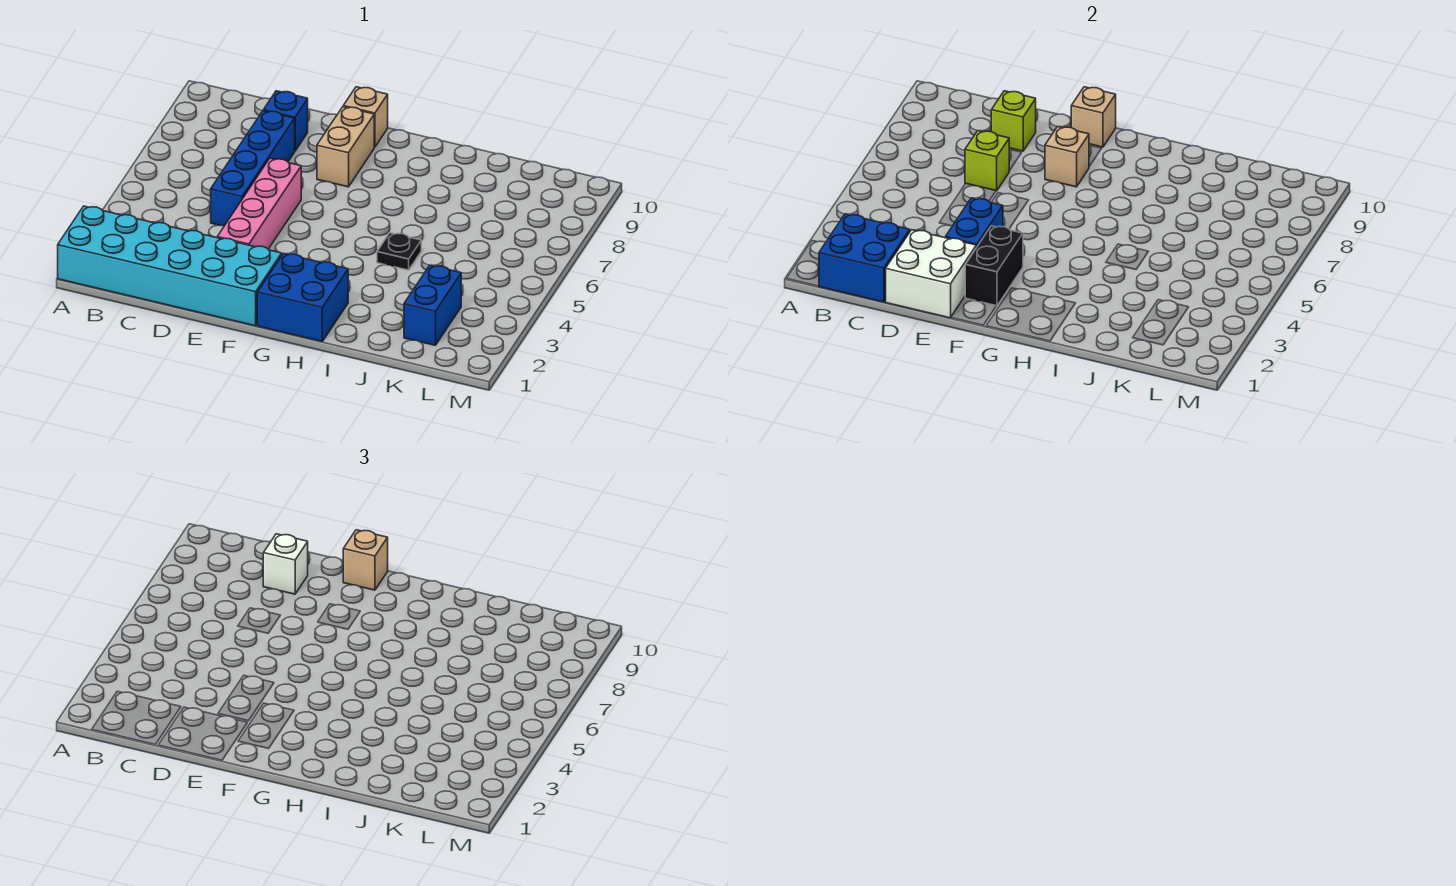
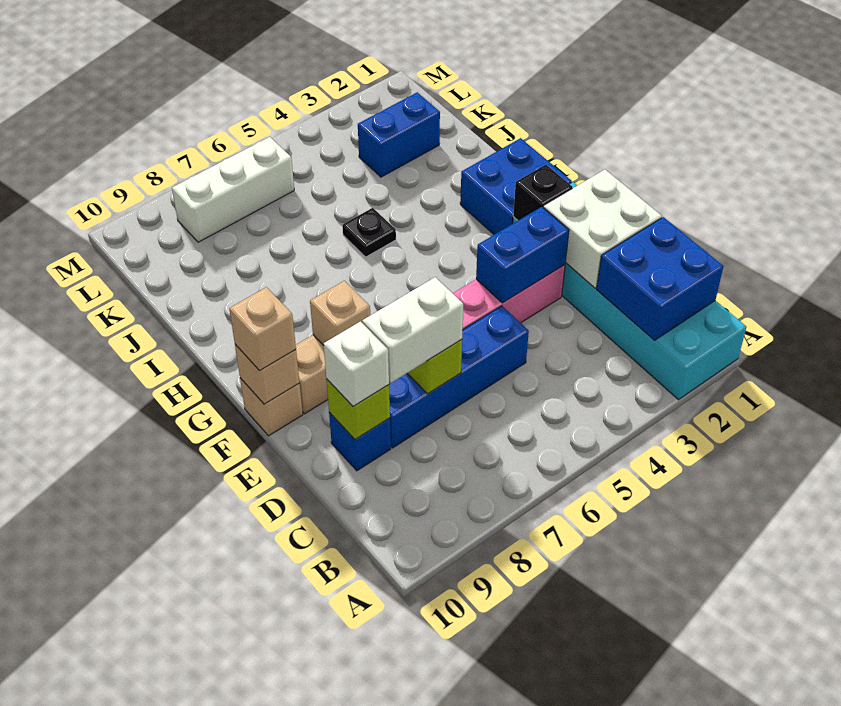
none -> white 1x2 brick [362,277,463,383]
black 1x2 brick [965,226,1023,306] -> black 1x1 brick [513,165,572,221]
none -> white 1x3 brick [172,137,294,242]

